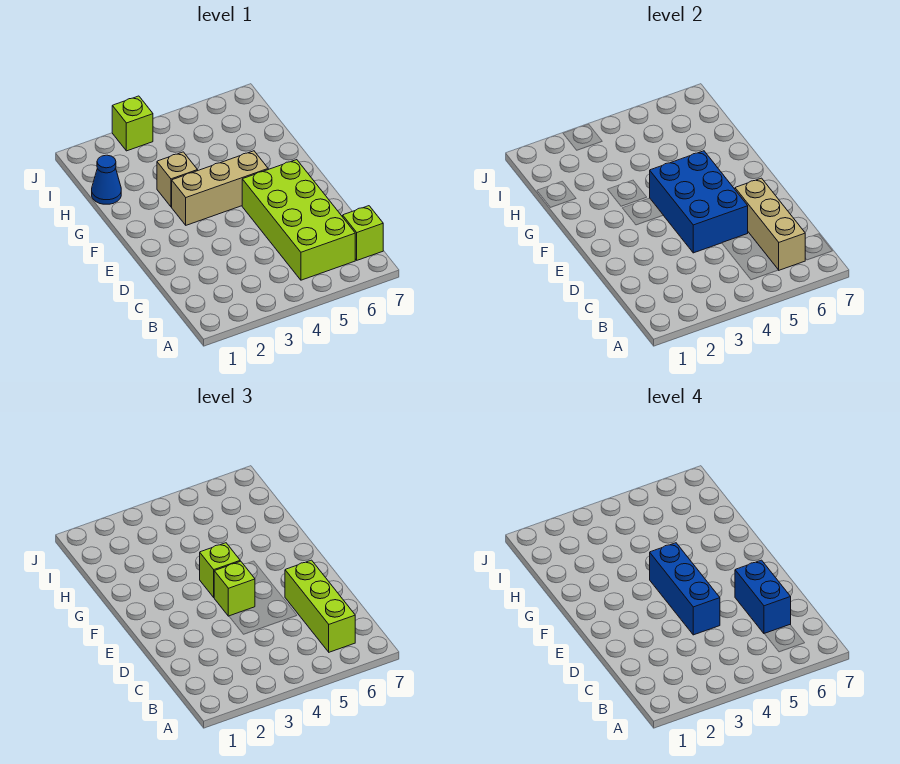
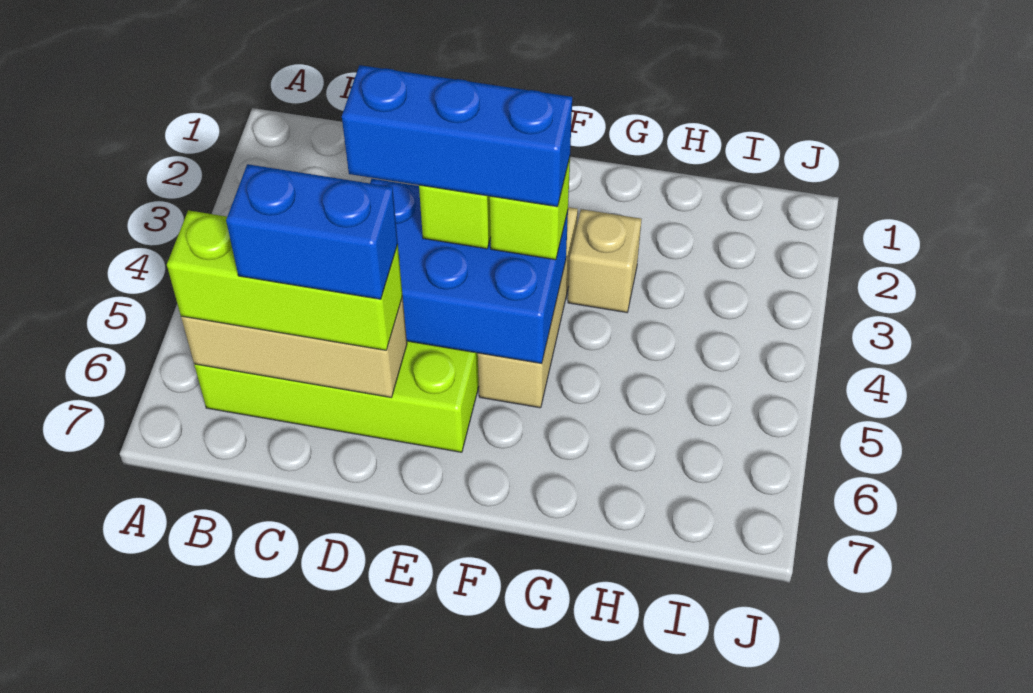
lime 1x1 brick [343,206,383,260] -> none
blue 1x1 cone [92,155,121,204] -> none
lime 1x1 brick [112,96,153,151] -> none

